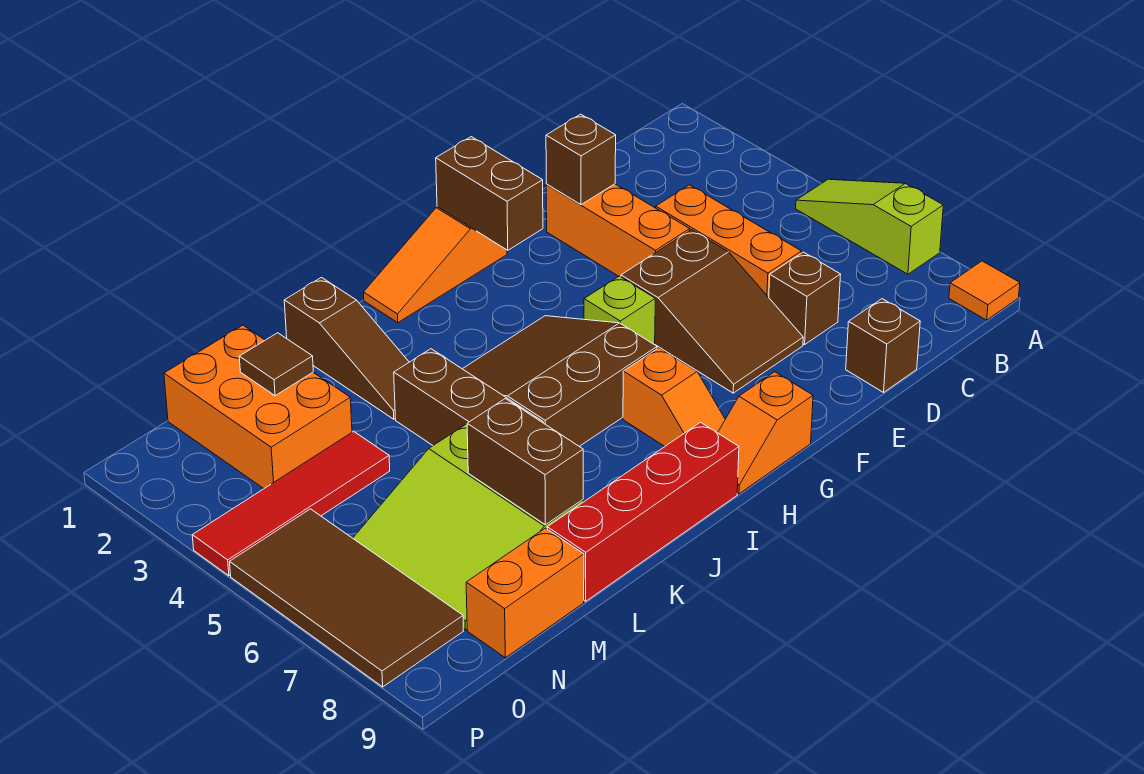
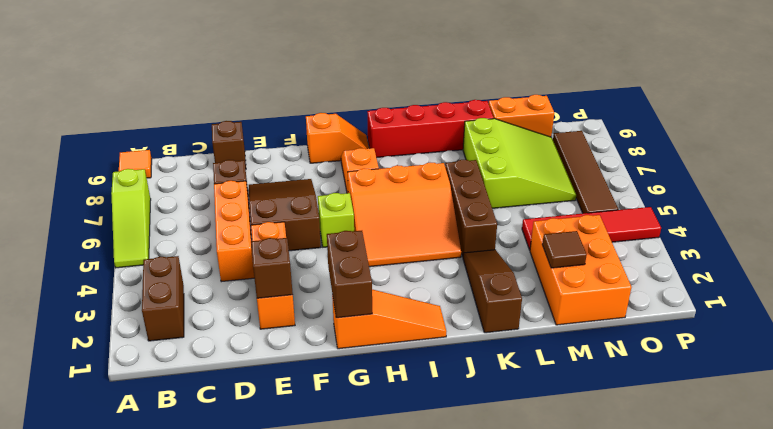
brown 3x3 slope [463,316,657,446] -> orange 3x3 slope [348,163,461,267]
brown 1x2 brick [467,399,583,525] -> brown 1x2 brick moved to [142,256,184,341]
brown 2x4 tile [230,509,463,687] -> brown 1x4 tile [553,131,618,213]

